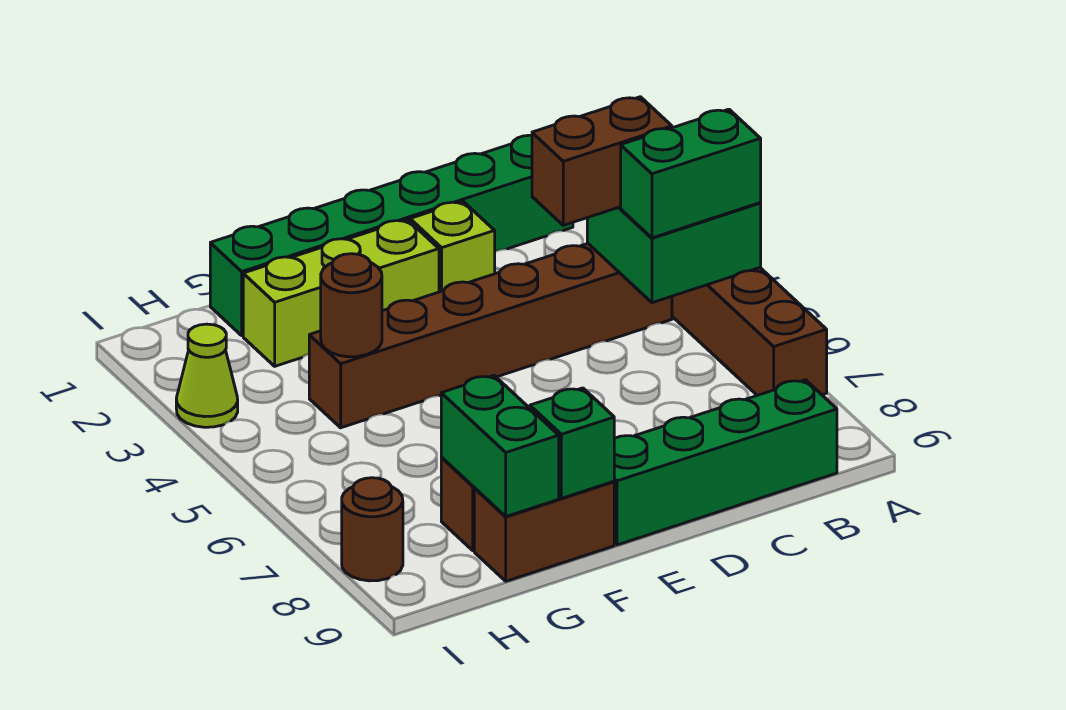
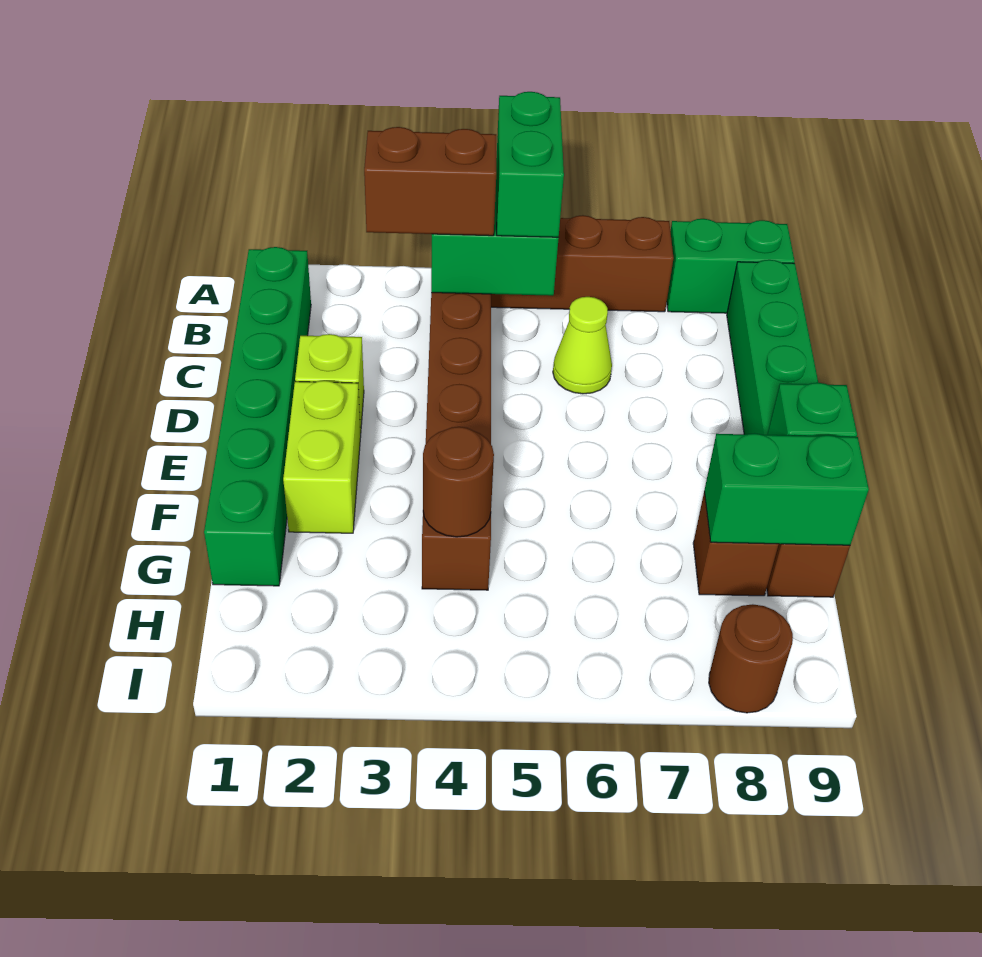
none -> green 1x2 brick [667,219,795,313]
brown 1x2 brick [532,97,672,225] -> brown 1x2 brick turned to [364,127,496,236]
lime 1x3 brick [243,220,439,366] -> lime 1x2 brick [283,381,361,533]
lime 1x1 cone [176,324,238,427] -> lime 1x1 cone moved to [553,297,612,394]

